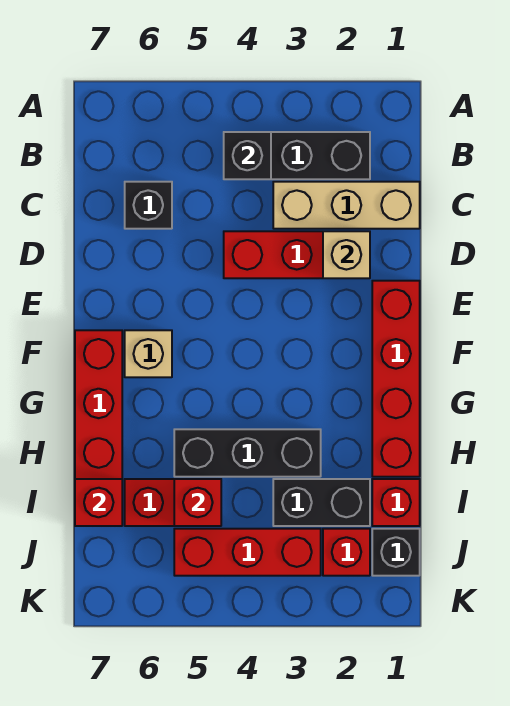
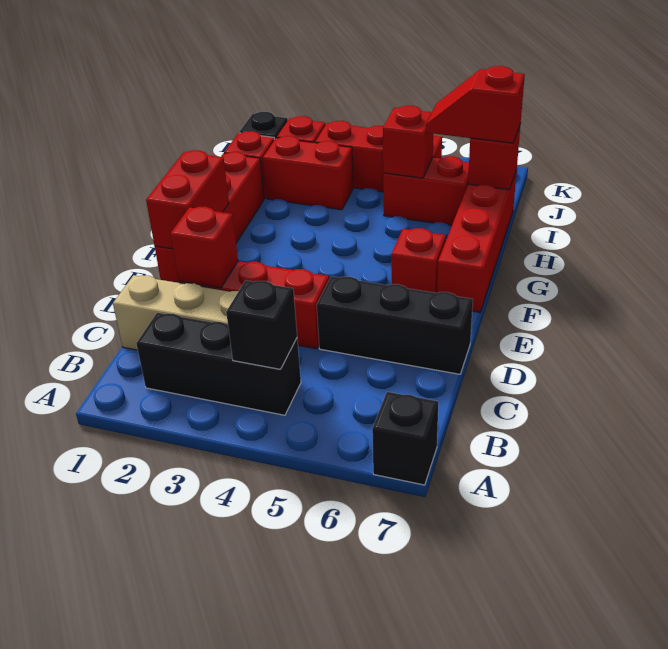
black 1x1 brick [125,182,172,229] -> black 1x1 brick moved to [372,392,439,485]
tan 1x1 brick [323,231,370,278] -> red 1x1 brick [170,207,238,288]
none -> red 1x2 brick [146,150,229,249]
tan 1x1 brick [125,330,172,377] -> red 1x1 brick [391,228,446,293]
black 1x3 brick [174,429,321,477] -> black 1x3 brick moved to [317,276,473,374]
black 1x2 brick [273,479,370,526] -> red 1x2 brick [263,136,353,210]
none -> red 1x2 slope [426,66,525,143]

